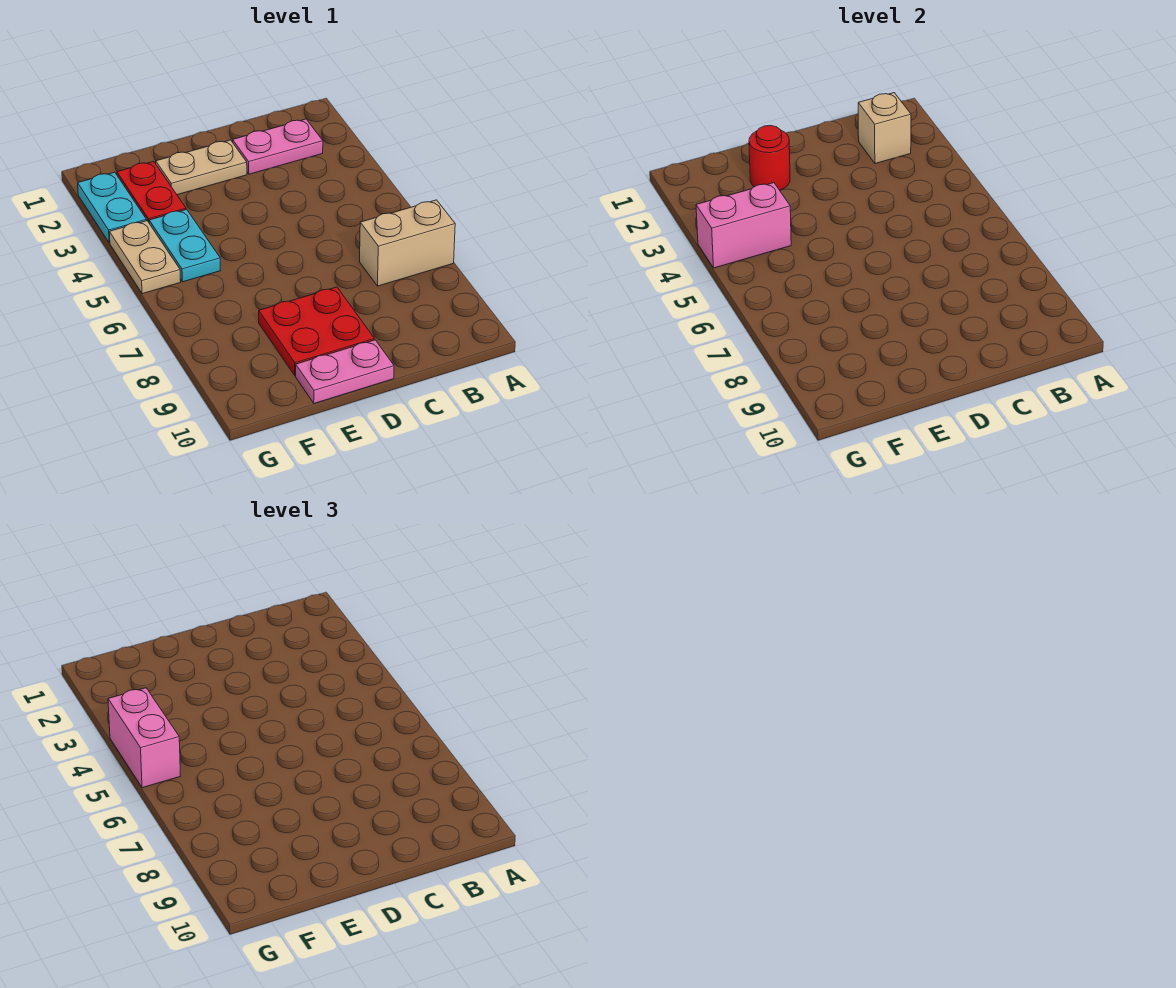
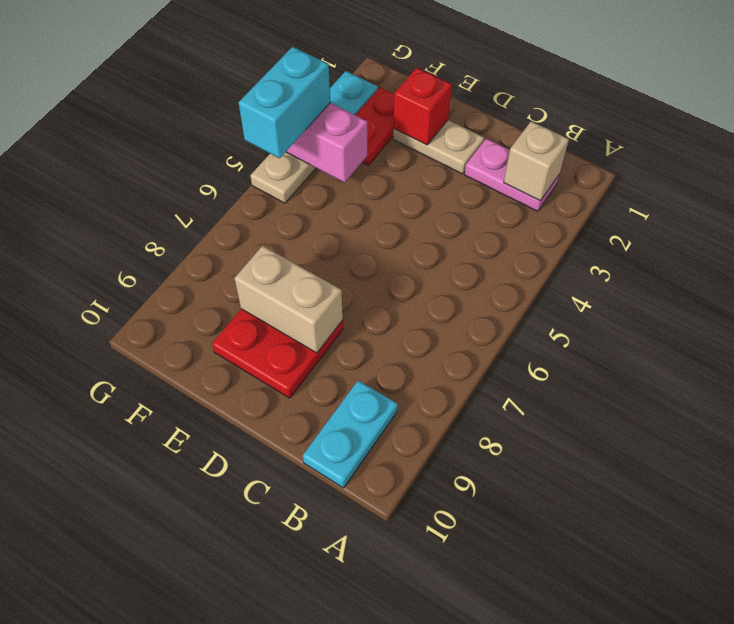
tan 1x2 brick [360,200,455,286] -> tan 1x2 brick moved to [234,246,343,353]
pink 1x2 plate [296,340,394,403] -> none
red 1x1 round brick [749,125,790,190] -> red 1x1 brick [393,68,452,145]
cyan 1x2 plate [149,209,221,282] -> cyan 1x2 plate moved to [303,380,398,488]
pink 1x2 brick [108,688,181,788] -> cyan 1x2 brick [239,47,330,158]

